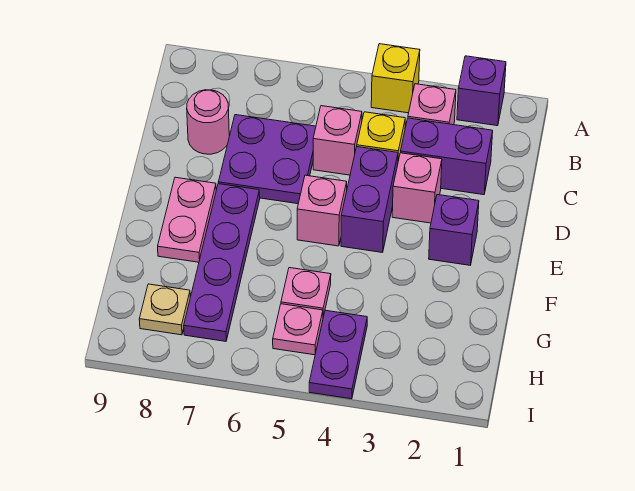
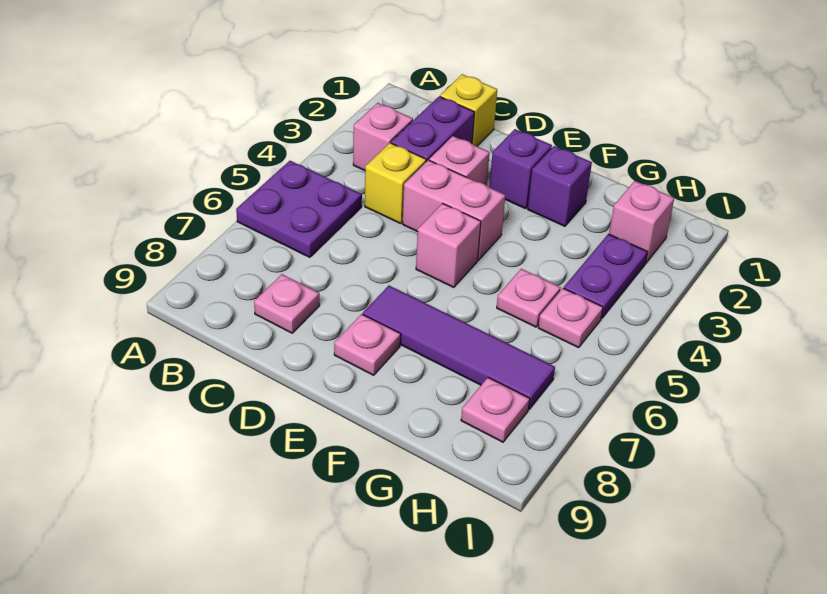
purple 1x1 brick [457,56,506,126] -> purple 1x1 brick moved to [528,146,592,226]
yellow 1x1 brick [371,44,420,113] -> yellow 1x1 brick moved to [440,74,497,146]
pink 1x1 brick [313,106,362,175] -> pink 1x1 brick moved to [609,181,674,263]
purple 2x2 plate [218,115,316,204] -> purple 2x2 plate moved to [236,161,362,257]
pink 1x1 round brick [187,90,229,154] -> pink 1x1 plate [254,274,320,333]
purple 1x2 brick [341,147,398,253] -> pink 1x2 brick [403,160,505,260]
purple 1x4 plate [184,184,260,341] -> purple 1x4 tile [363,286,555,409]
pink 1x2 plate [158,177,216,262] -> pink 1x1 plate [334,314,401,375]
purple 1x2 plate [309,310,367,399] -> purple 1x2 plate turned to [564,234,648,318]
tan 1x1 plate [139,284,190,335] -> pink 1x1 plate [461,378,530,442]

